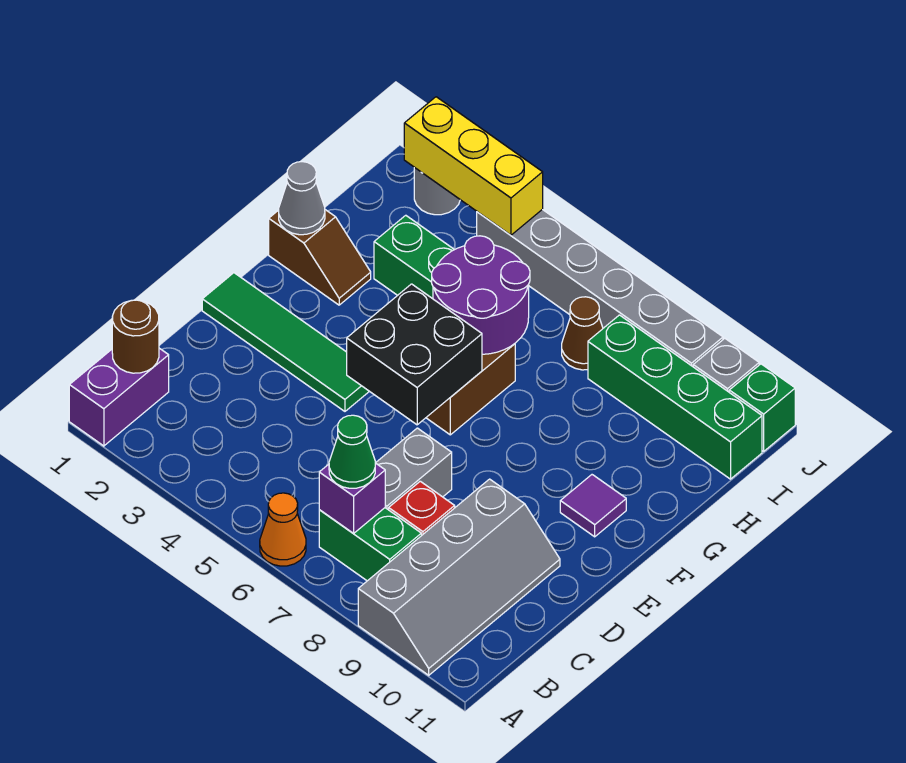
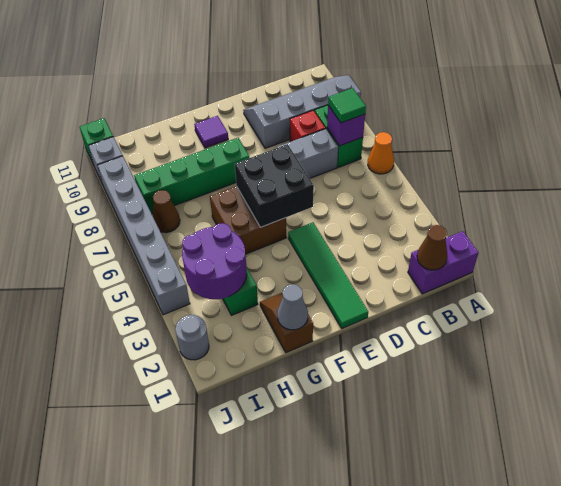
brown 1x1 round brick [112,300,159,373] -> brown 1x1 cone [417,225,447,270]
green 1x1 cone [329,415,375,488] -> green 1x1 tile [328,88,366,123]
purple 2x2 round brick [432,236,530,354] -> purple 2x2 round brick moved to [182,223,247,299]
green 1x4 brick [588,315,762,479] -> green 1x4 brick turned to [134,138,249,214]
yellow 1x3 brick [404,97,543,235] -> none

